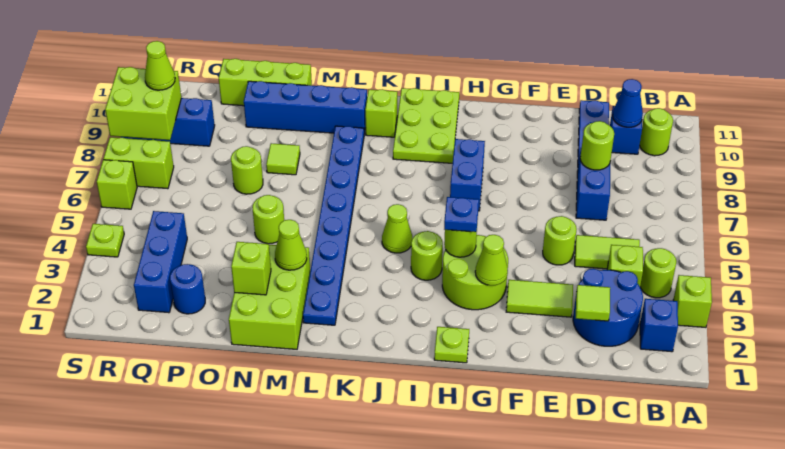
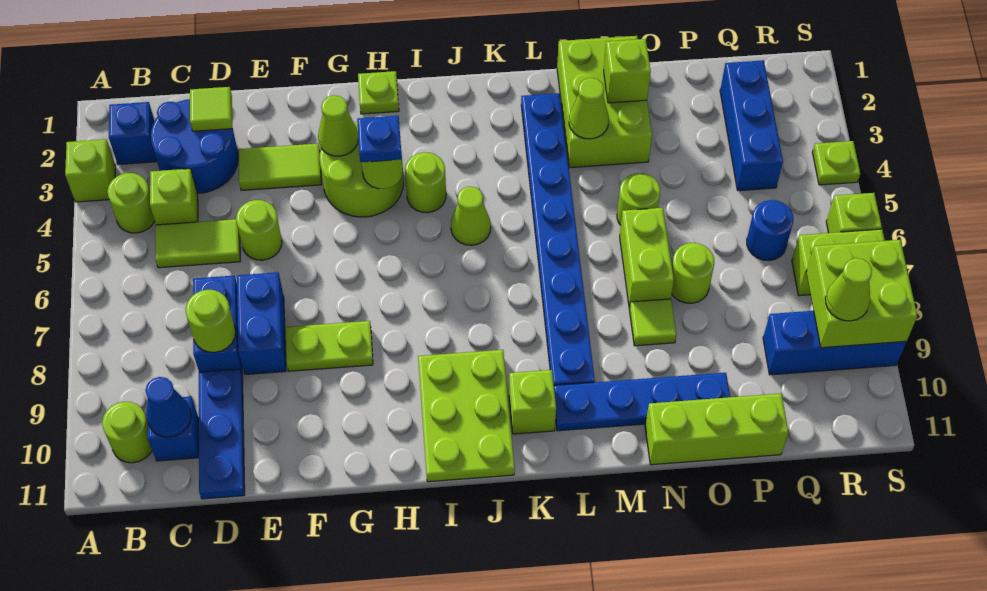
none -> lime 1x2 plate [285,321,373,371]
blue 1x2 brick [450,139,485,211] -> blue 1x2 brick moved to [237,272,286,375]
blue 1x4 brick [244,81,367,134] -> blue 1x4 plate [554,373,730,431]
none -> lime 1x2 brick [620,208,674,308]
blue 1x1 round brick [170,264,205,314] -> blue 1x1 round brick moved to [747,200,793,261]

